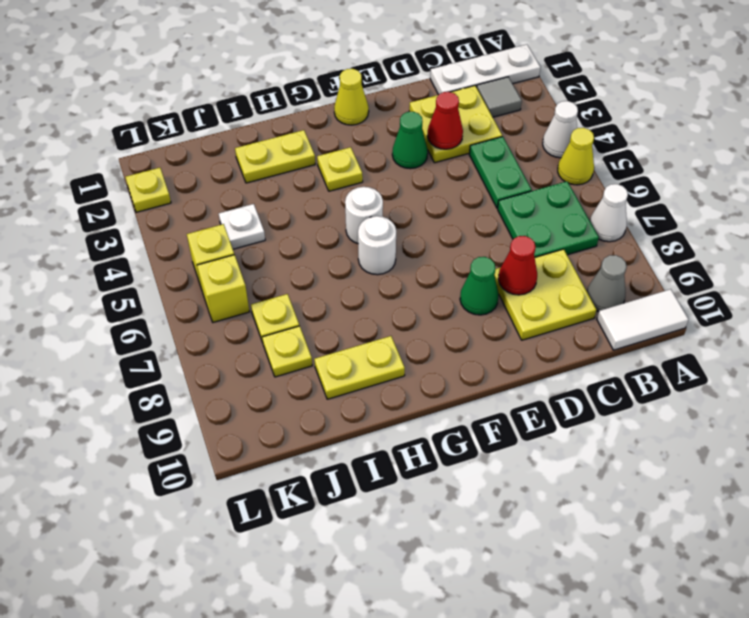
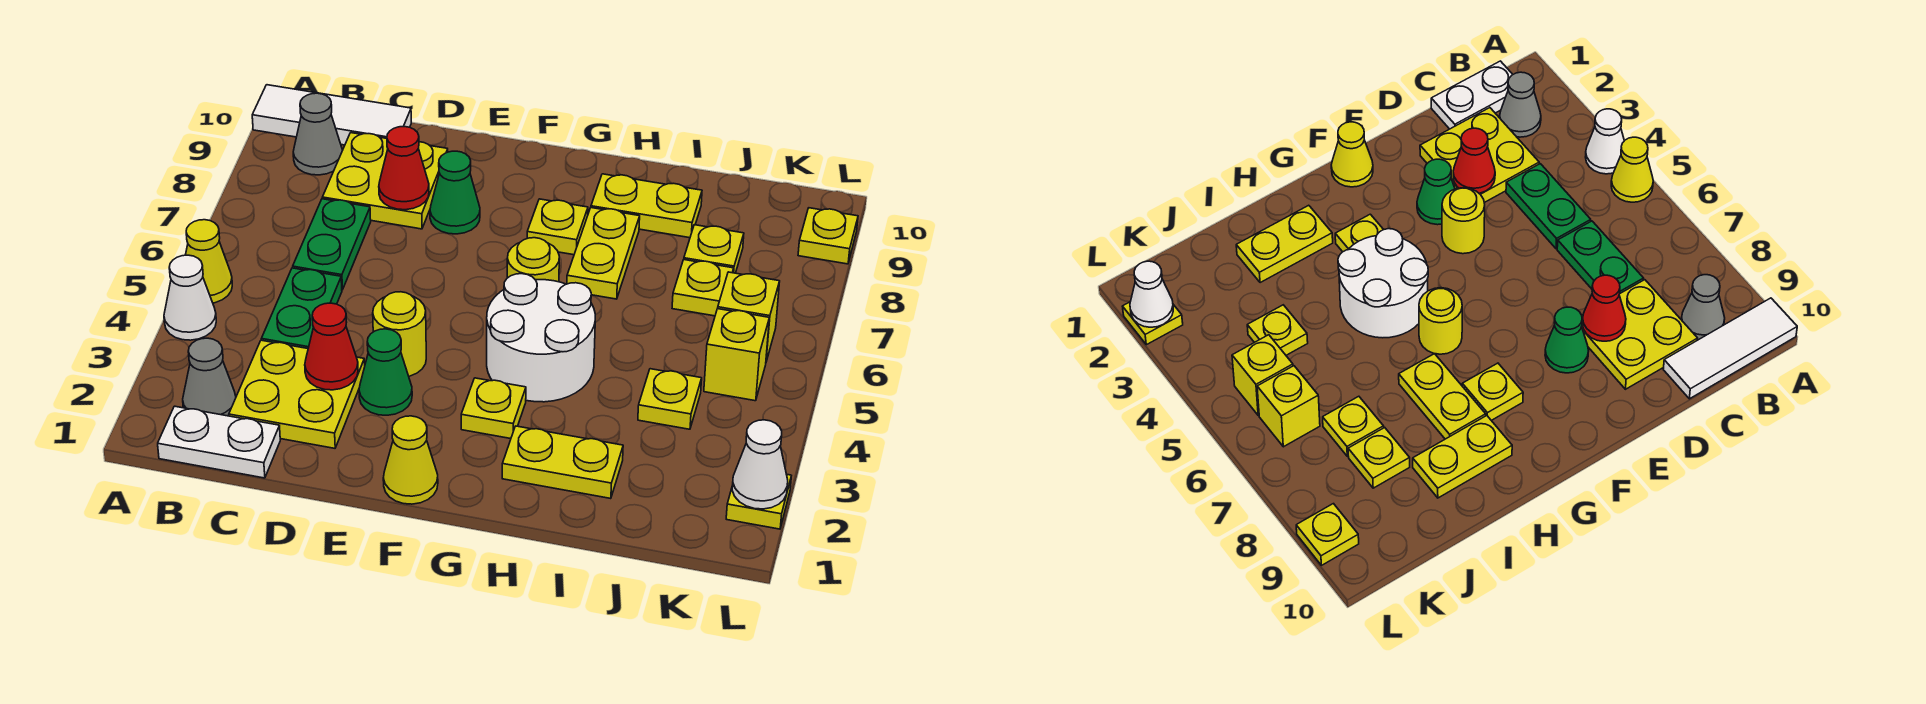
white 1x3 plate [430,44,540,95] -> white 1x2 plate [158,406,280,478]
white 1x1 cone [590,184,628,242] -> white 1x1 cone moved to [732,420,788,509]
white 1x2 tile [597,289,689,350] -> white 1x3 tile [252,85,411,145]
grey 1x1 tile [477,77,522,117] -> grey 1x1 cone [183,338,236,416]
green 2x2 plate [498,181,599,257] -> green 1x2 plate [293,199,371,290]
none -> yellow 1x1 round brick [373,292,426,376]
white 1x1 round brick [345,187,383,243] -> white 2x2 round brick [487,274,595,402]
white 1x1 round brick [358,216,396,275] -> yellow 1x1 round brick [507,238,559,282]
none -> yellow 1x1 plate [527,199,588,255]
none -> yellow 1x2 plate [567,208,640,299]
white 1x1 plate [219,204,265,249] -> yellow 1x1 plate [638,369,702,429]
none -> yellow 1x1 plate [798,208,858,264]

